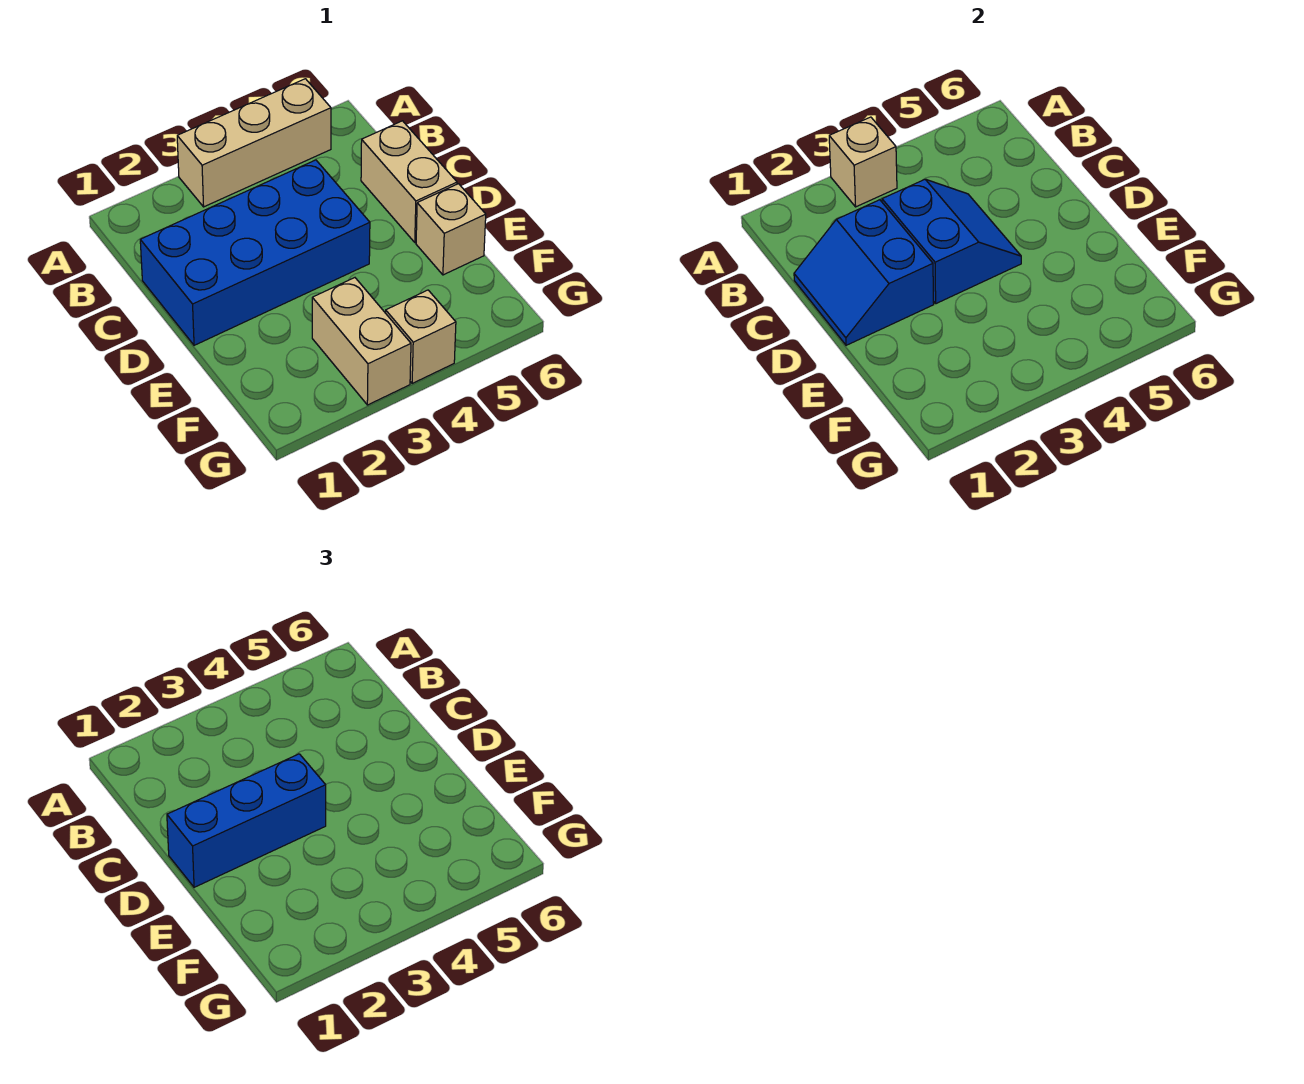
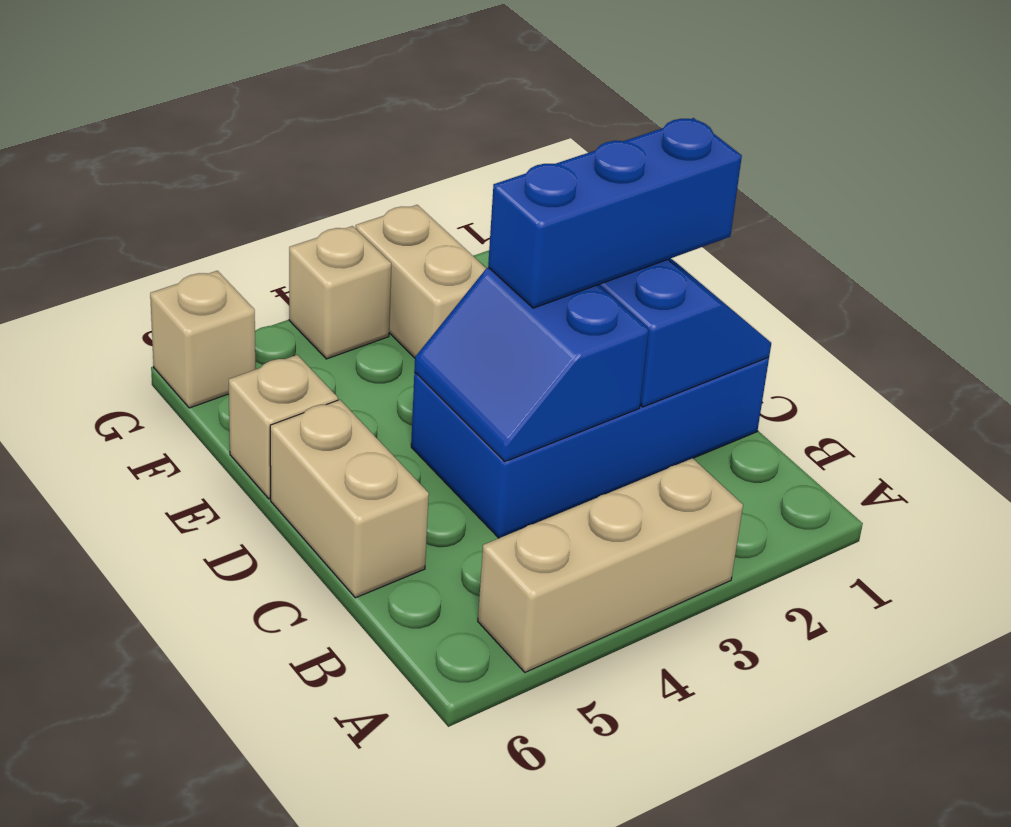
tan 1x1 brick [829,117,897,207] -> tan 1x1 brick moved to [150,271,255,408]

